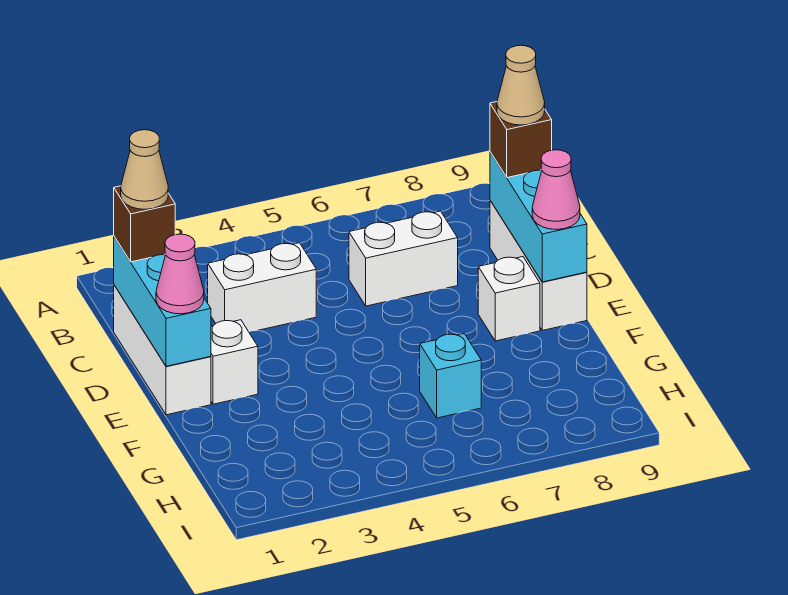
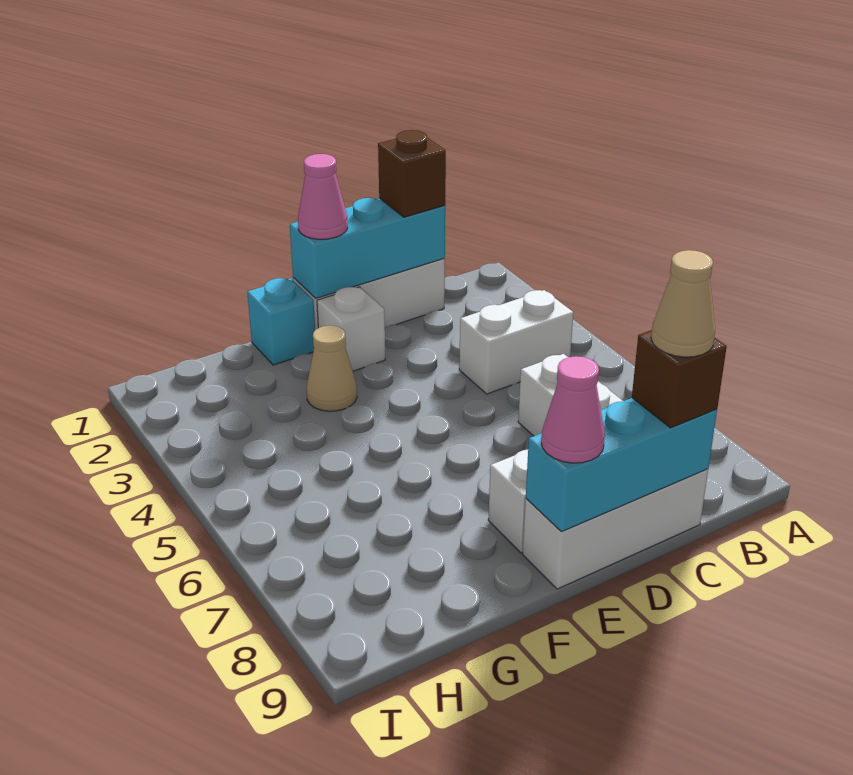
tan 1x1 cone [121,130,168,209] -> tan 1x1 cone moved to [307,326,357,411]
white 1x2 brick [208,243,316,332] -> white 1x2 brick turned to [459,290,573,394]
cyan 1x1 brick [420,334,481,418] -> cyan 1x1 brick moved to [247,278,315,365]

